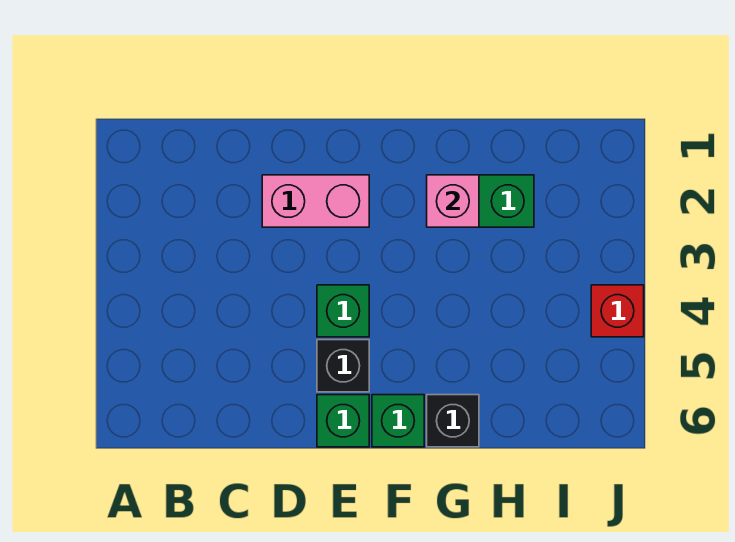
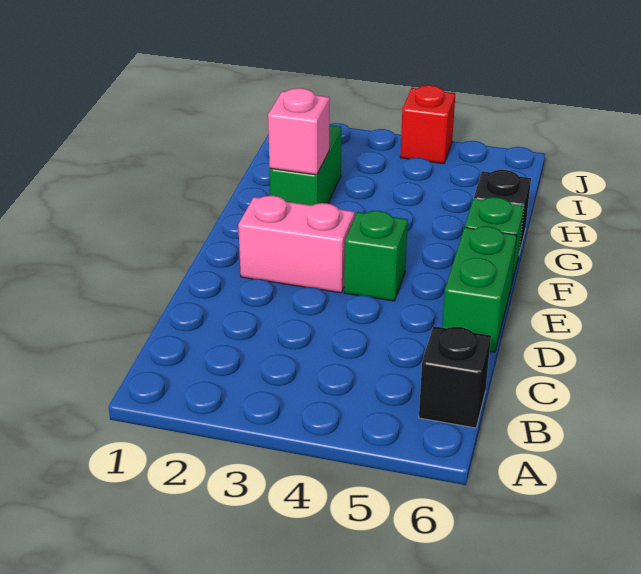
pink 1x2 brick [262,175,369,227] -> pink 1x2 brick turned to [238,196,355,293]
black 1x1 brick [317,340,369,392] -> black 1x1 brick moved to [419,326,491,428]
green 1x1 brick [317,395,369,447] -> green 1x2 brick [442,226,517,352]

